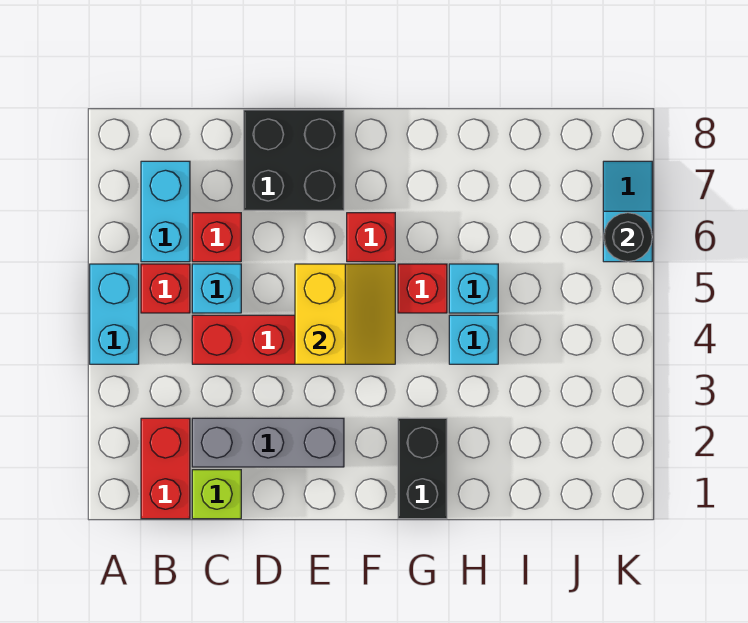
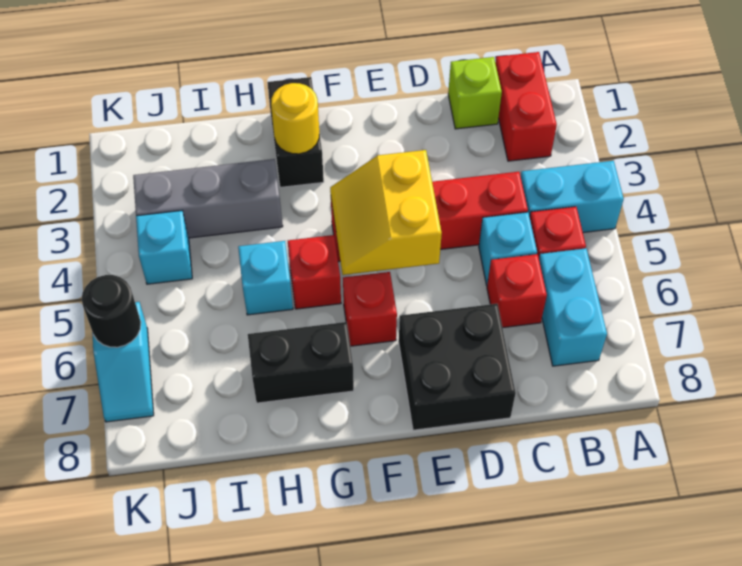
cyan 1x2 brick [90,264,139,364] -> cyan 1x2 brick turned to [521,161,624,232]
grey 1x3 brick [192,418,344,467] -> grey 1x3 brick moved to [133,159,283,238]
none -> yellow 1x1 round brick [271,83,319,154]
none -> black 1x2 brick [248,322,354,403]
cyan 1x1 brick [449,315,498,364] -> cyan 1x1 brick moved to [136,211,192,284]

